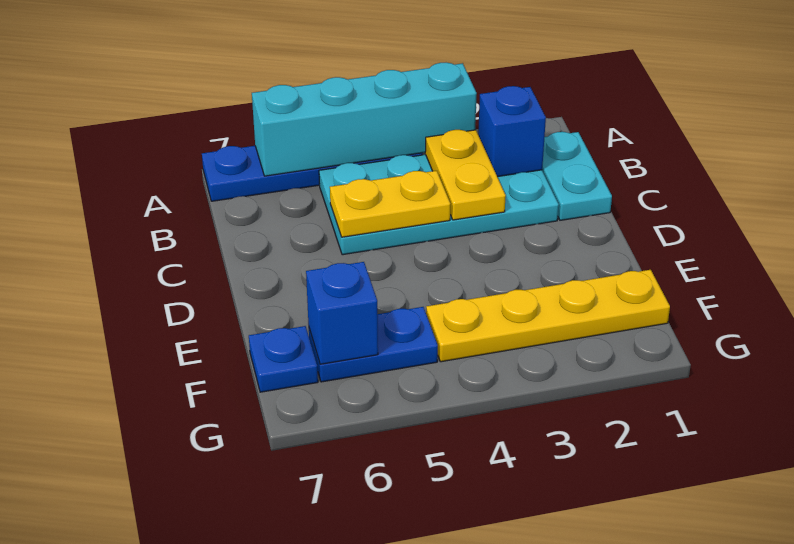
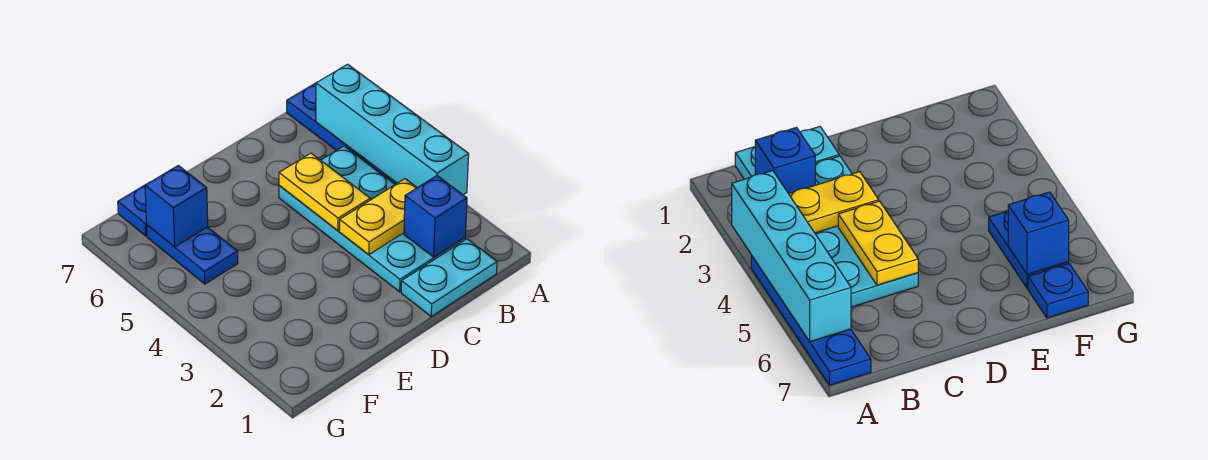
yellow 1x4 plate [426,270,670,362] -> none

